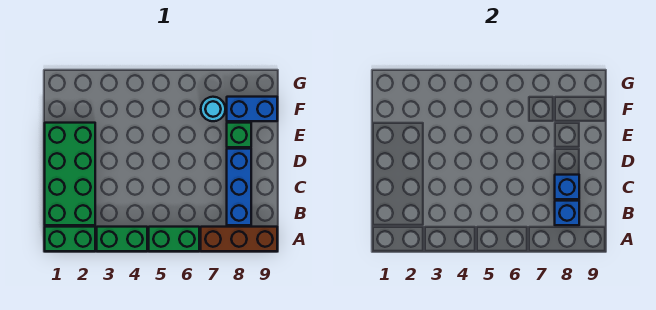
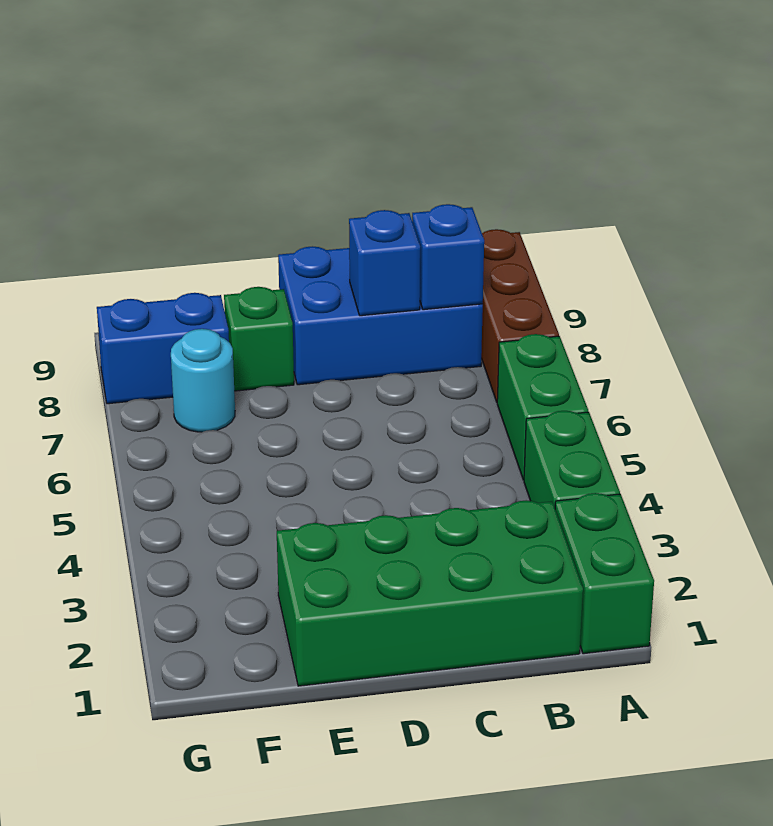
blue 1x3 brick [227,149,251,225] -> blue 2x3 brick [278,246,483,385]
blue 1x2 brick [227,97,277,121] -> blue 1x2 brick turned to [97,293,229,404]

